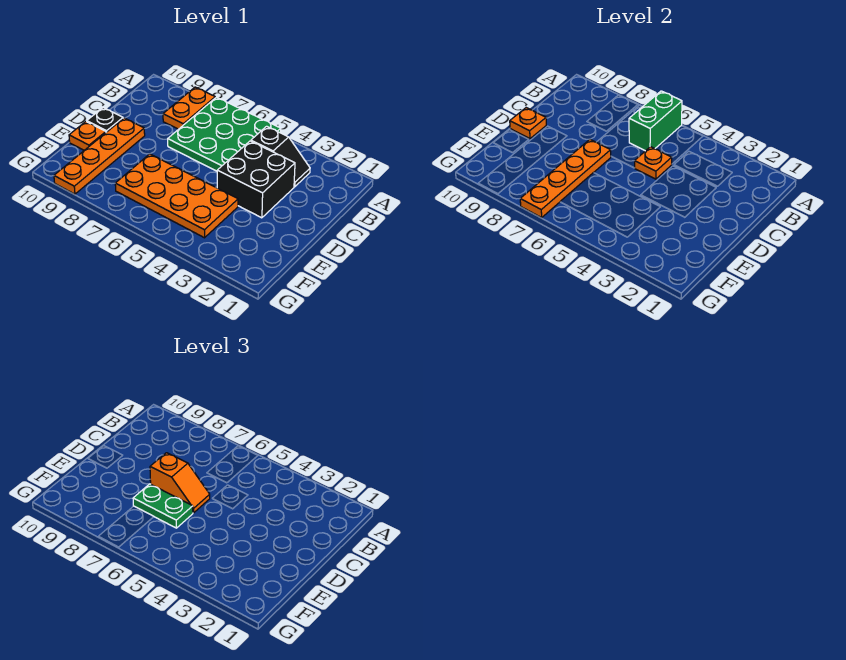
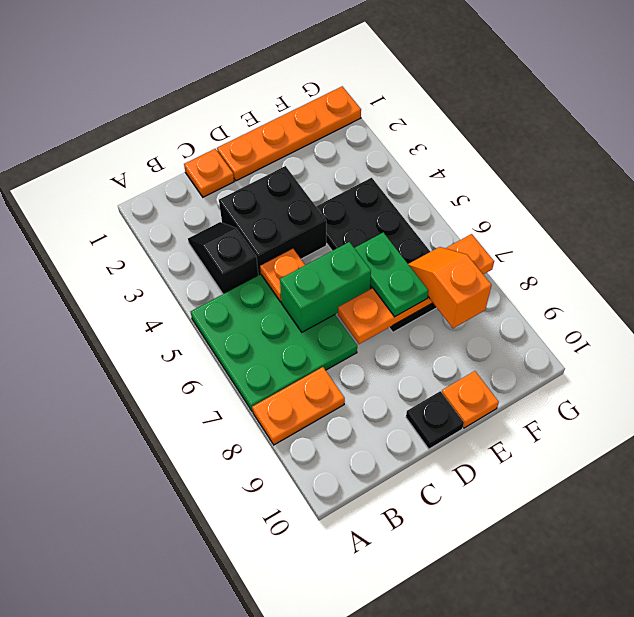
green 1x2 brick [629,91,682,151] -> green 1x2 brick moved to [280,242,371,332]
orange 1x2 slope [150,453,210,513] -> orange 1x2 slope moved to [408,247,492,328]
orange 1x4 plate [54,118,145,194] -> orange 1x4 plate moved to [217,86,361,181]
orange 1x1 plate [510,108,546,139] -> orange 1x1 plate moved to [184,149,234,197]
orange 2x4 plate [115,154,238,238] -> black 2x4 plate [316,178,437,332]

